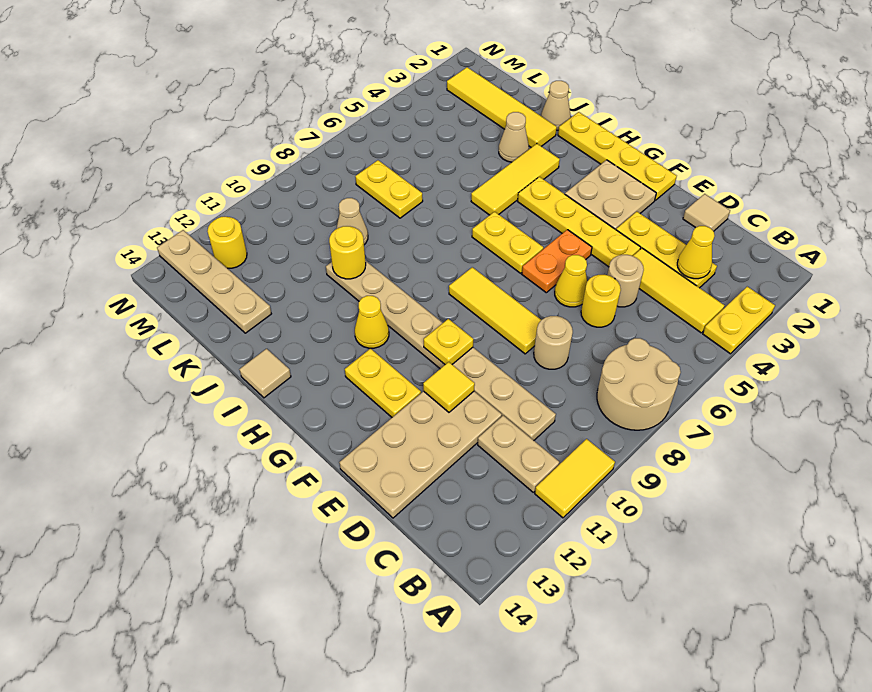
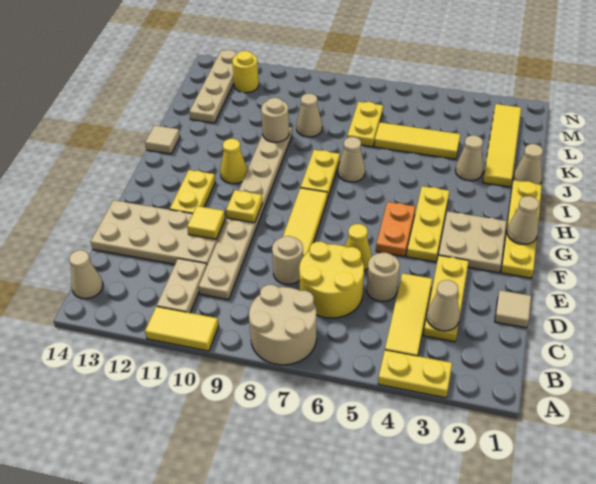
none -> tan 1x1 cone [69,250,103,299]
yellow 1x1 cone [677,226,715,279] -> tan 1x1 cone [427,280,460,331]
yellow 1x1 round brick [581,275,621,327] -> yellow 2x2 round brick [299,242,364,318]
yellow 1x4 plate [518,177,641,267] -> yellow 1x3 plate [407,186,449,262]
orange 1x2 plate [522,230,592,293] -> orange 1x2 plate turned to [376,202,415,257]
none -> tan 1x1 cone [507,196,539,244]
yellow 1x2 plate [472,212,543,273] -> yellow 1x2 plate moved to [300,150,340,199]
yellow 1x3 tile [471,144,560,215] -> yellow 1x3 tile moved to [374,122,460,159]
none -> tan 1x1 cone [338,137,365,182]
yellow 1x1 round brick [329,226,366,279] -> tan 1x1 round brick [261,98,289,142]

